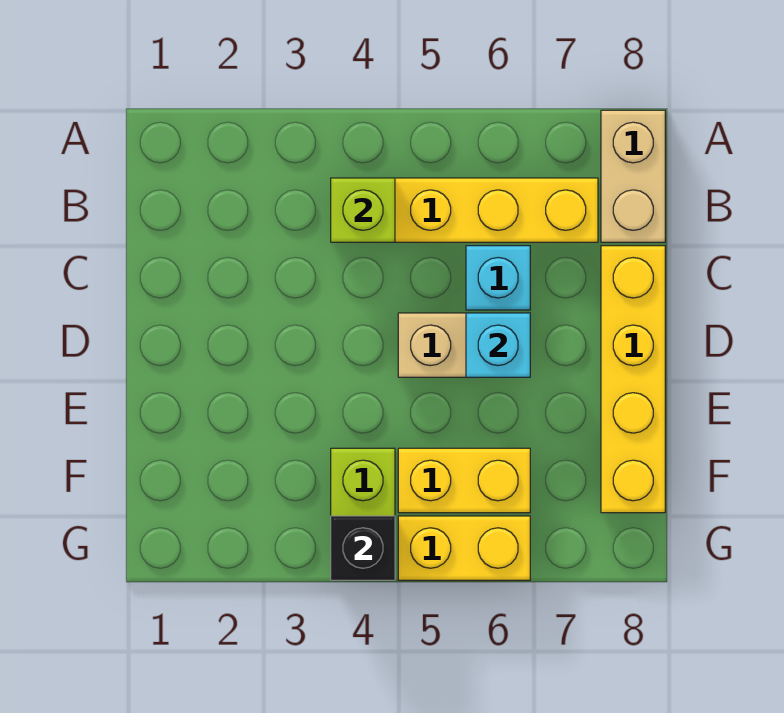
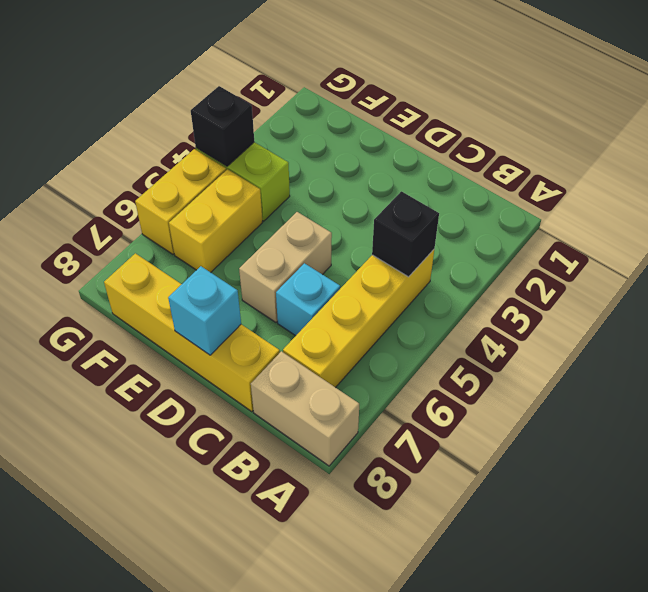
lime 1x1 brick [331,178,395,242] -> black 1x1 brick [372,191,439,277]
cyan 1x1 brick [466,313,530,377] -> cyan 1x1 brick moved to [168,266,241,355]

